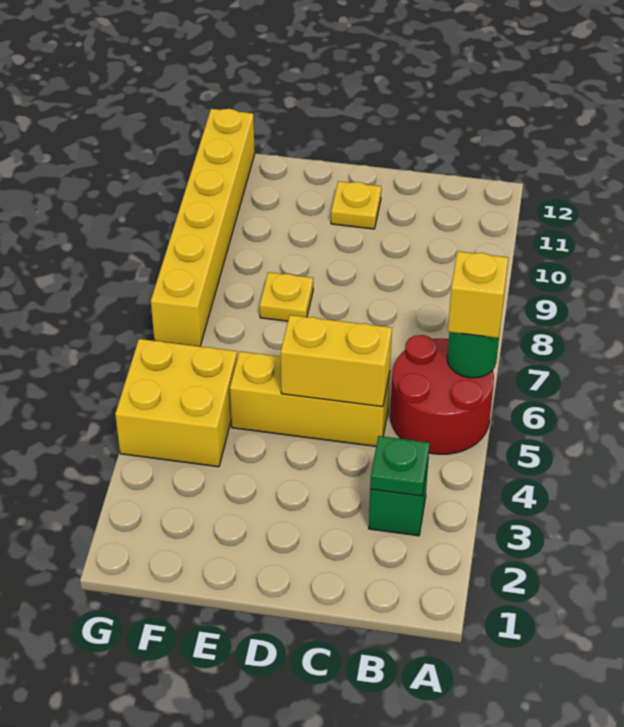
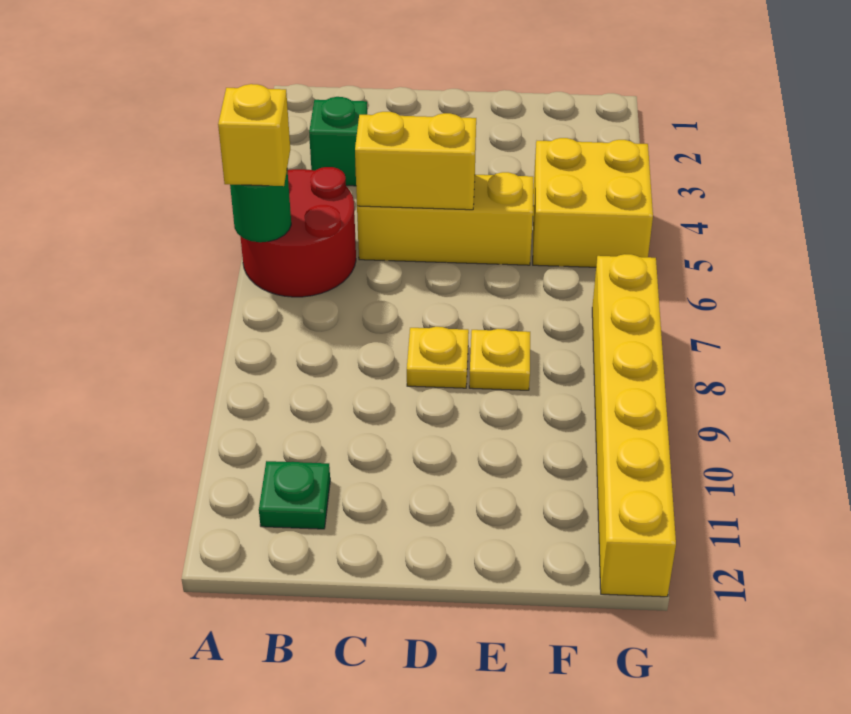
green 1x1 plate [370,436,430,496] -> green 1x1 plate moved to [259,461,330,529]
yellow 1x1 plate [331,181,381,229] -> yellow 1x1 plate moved to [407,327,469,388]

